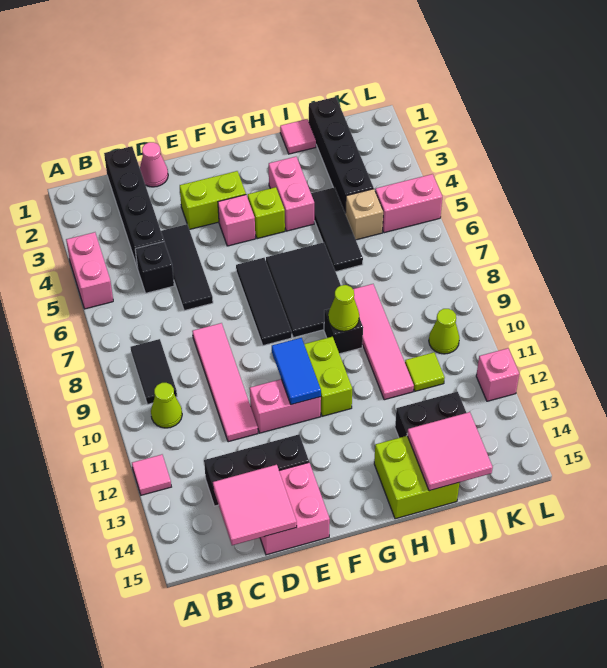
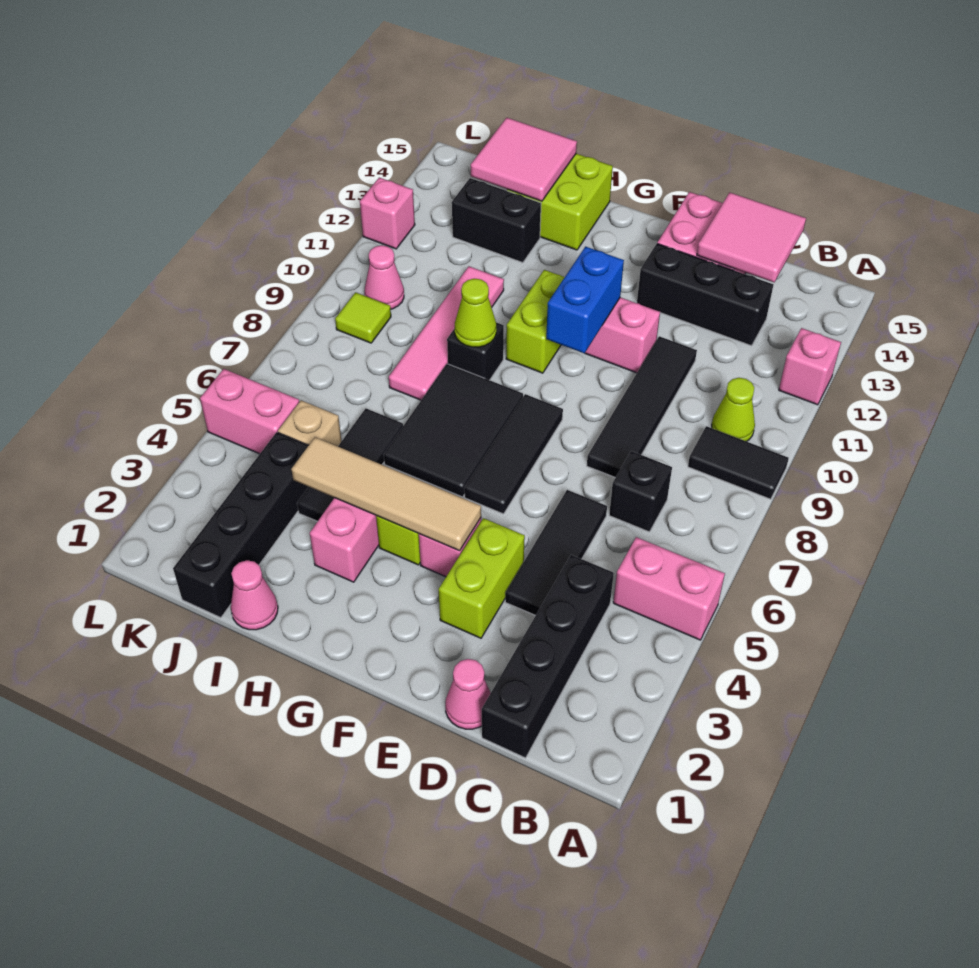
pink 1x2 brick [66,232,113,309] -> pink 1x2 brick turned to [613,537,725,640]
pink 1x1 tile [132,455,171,495] -> pink 1x1 brick [779,328,841,405]
black 1x2 tile [131,339,177,404] -> black 1x2 tile turned to [688,426,789,499]
black 1x1 brick [135,242,174,293] -> black 1x1 brick moved to [609,451,672,532]
pink 1x4 tile [192,323,258,442] -> black 1x4 tile [587,336,697,478]
lime 1x2 brick [180,171,246,229] -> lime 1x2 brick turned to [439,518,525,638]
none -> tan 1x4 tile [291,437,481,551]
blue 1x2 tile [272,338,321,405] -> blue 1x2 brick [546,247,624,353]
pink 1x1 tile [280,119,316,154] -> pink 1x1 cone [231,560,278,630]
lime 1x1 tile [405,352,445,391] -> lime 1x1 tile moved to [335,292,391,343]
lime 1x1 cone [429,309,459,354] -> pink 1x1 cone [364,245,404,309]

